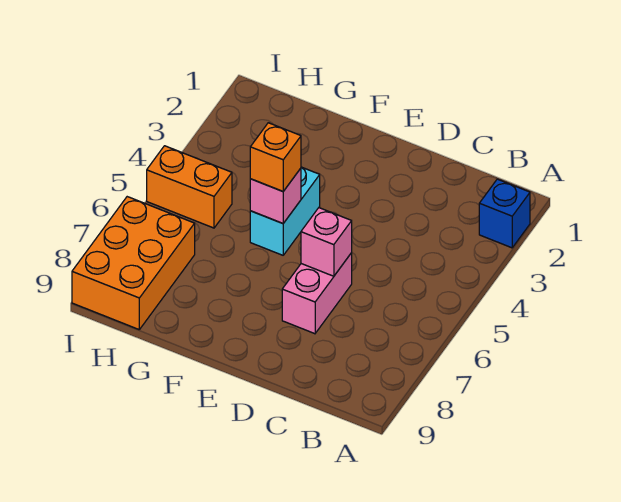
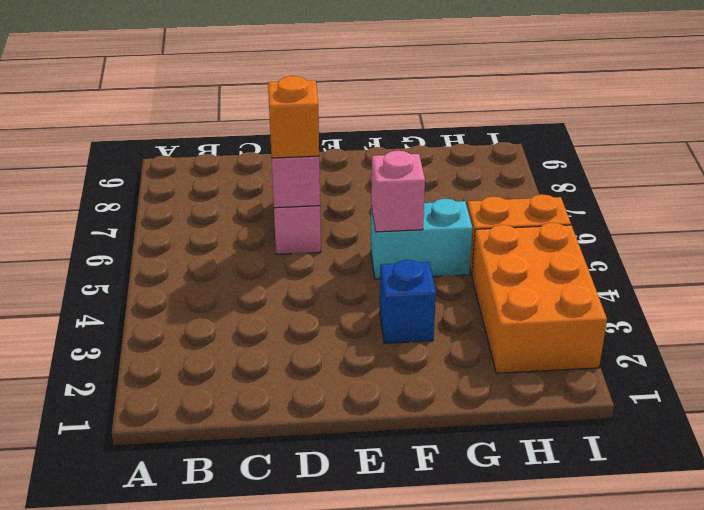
blue 1x1 brick [479,179,530,248] -> blue 1x1 brick moved to [380,260,436,343]
cyan 1x2 brick [250,167,320,255] -> cyan 1x2 brick turned to [371,199,473,279]
orange 1x1 brick [250,123,301,191] -> orange 1x1 brick moved to [268,76,319,158]
orange 2x3 brick [72,197,195,329] -> orange 2x3 brick moved to [472,223,607,373]

